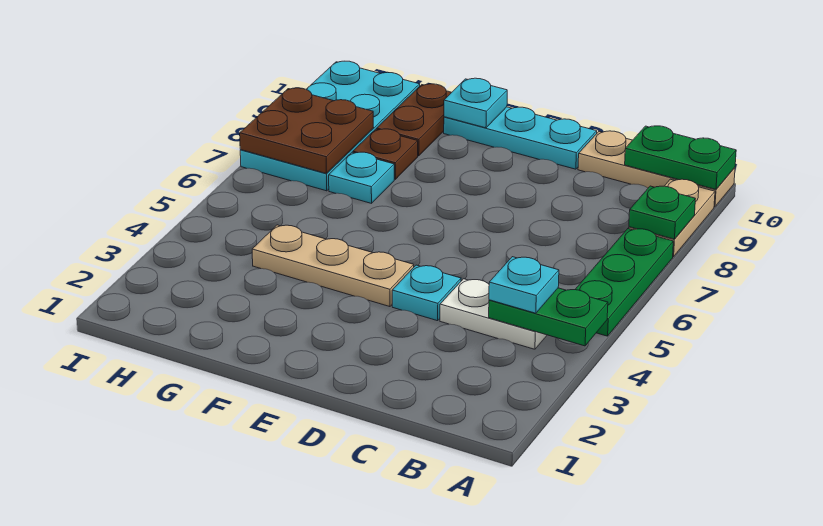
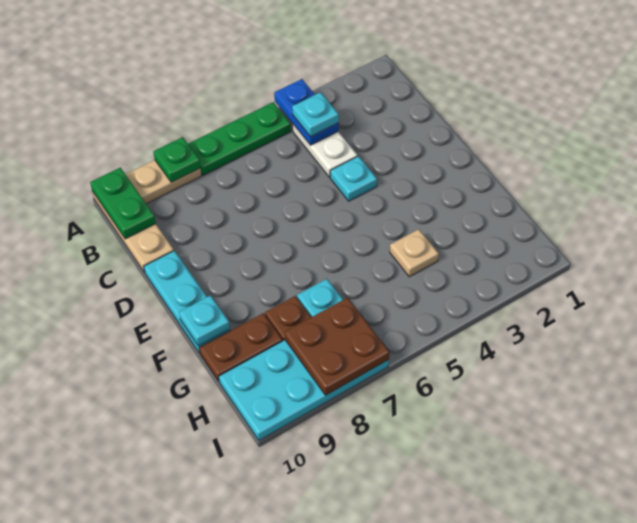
green 1x2 plate [489,288,608,346] -> blue 1x2 plate [274,79,339,145]
tan 1x3 plate [252,225,414,307] -> tan 1x1 plate [390,229,439,277]

